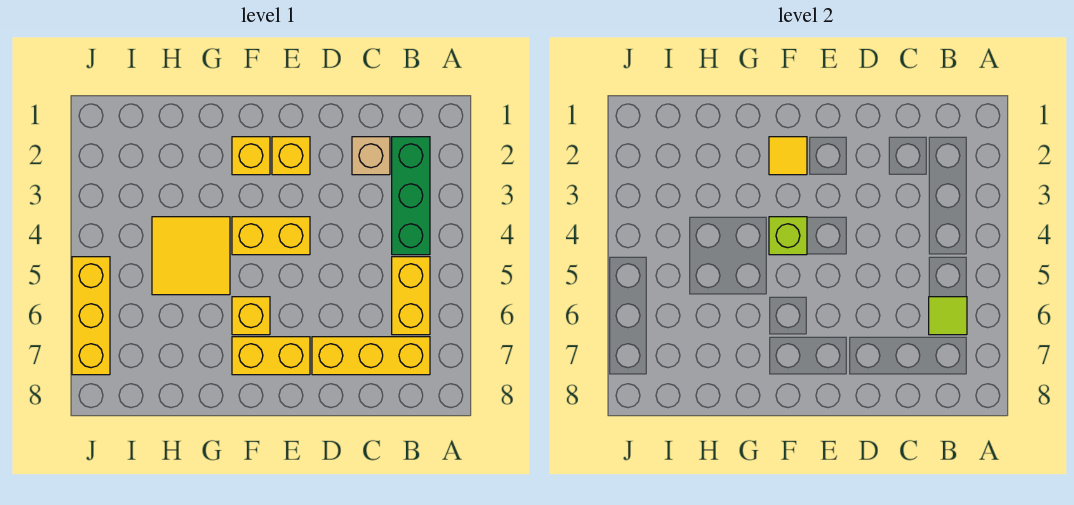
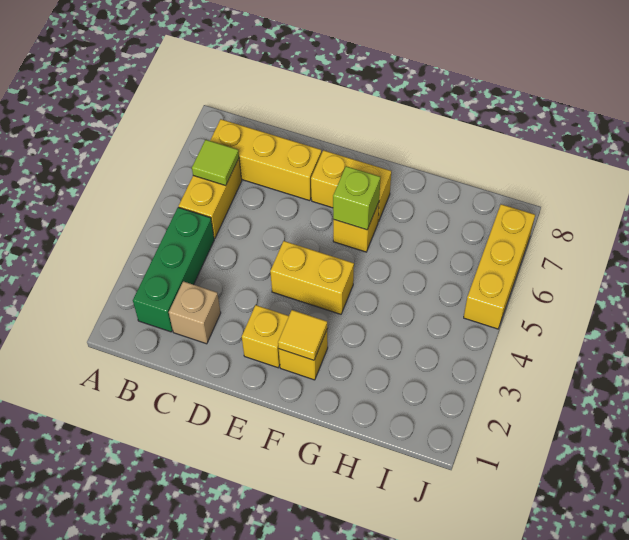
lime 1x1 brick [769,217,807,255] -> lime 1x1 brick moved to [333,166,380,230]
yellow 2x2 tile [152,217,230,295] -> none

